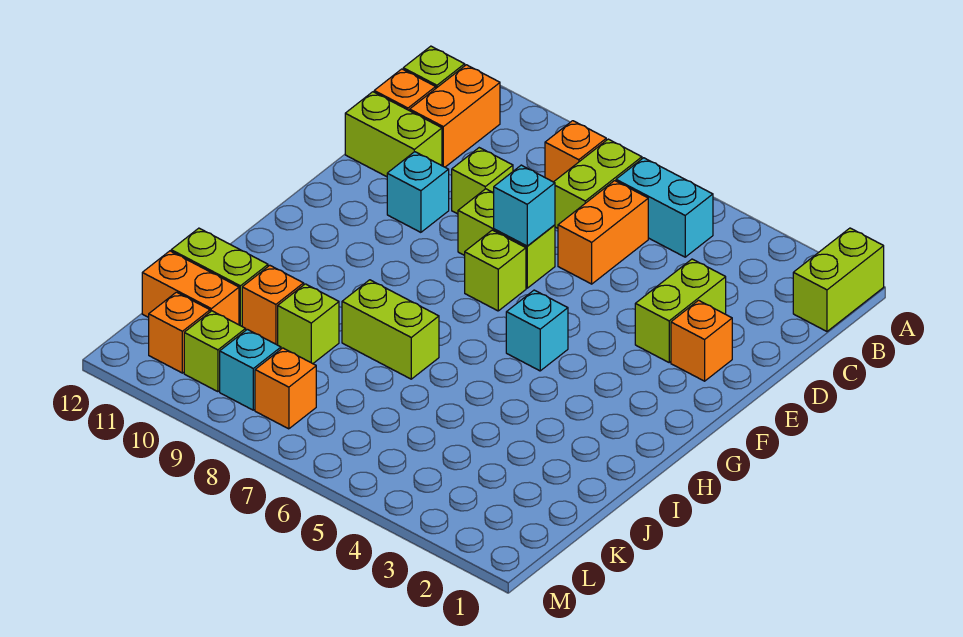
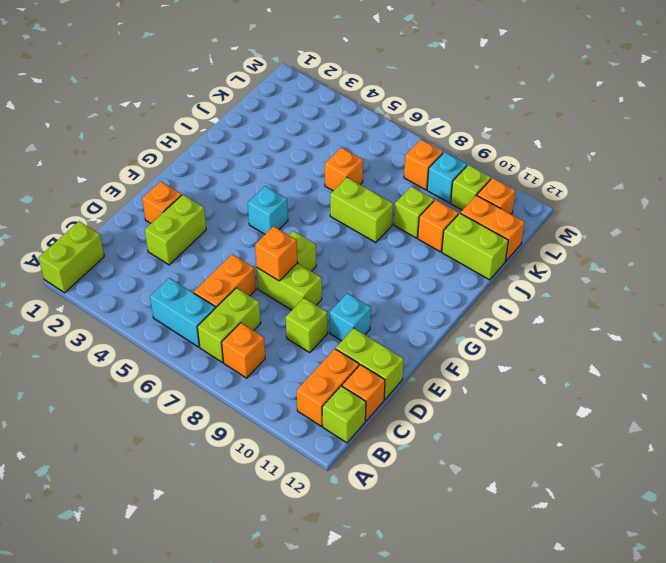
cyan 1x1 brick [494,165,555,246] -> orange 1x1 brick [255,226,297,281]
none -> orange 1x1 brick [325,147,363,191]

